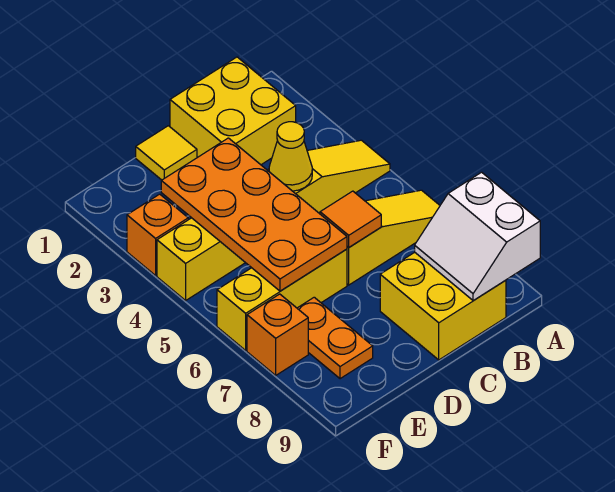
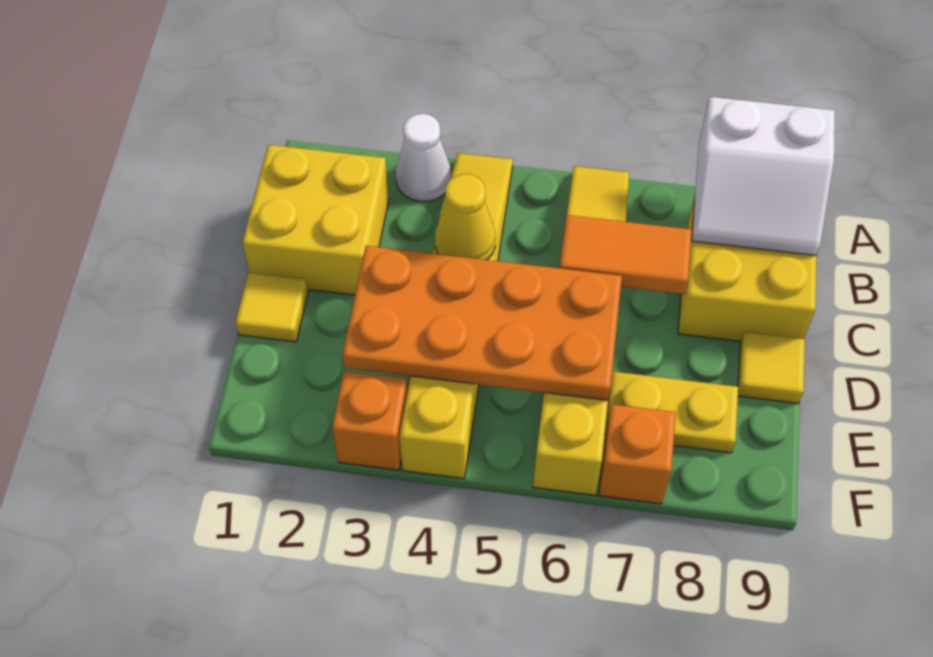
none -> white 1x1 cone [396,114,451,202]
orange 1x1 tile [320,191,381,247] -> orange 1x2 tile [560,215,692,294]
none -> yellow 1x1 tile [738,332,805,403]
orange 1x2 plate [297,297,373,379] -> yellow 1x2 plate [605,371,738,453]

